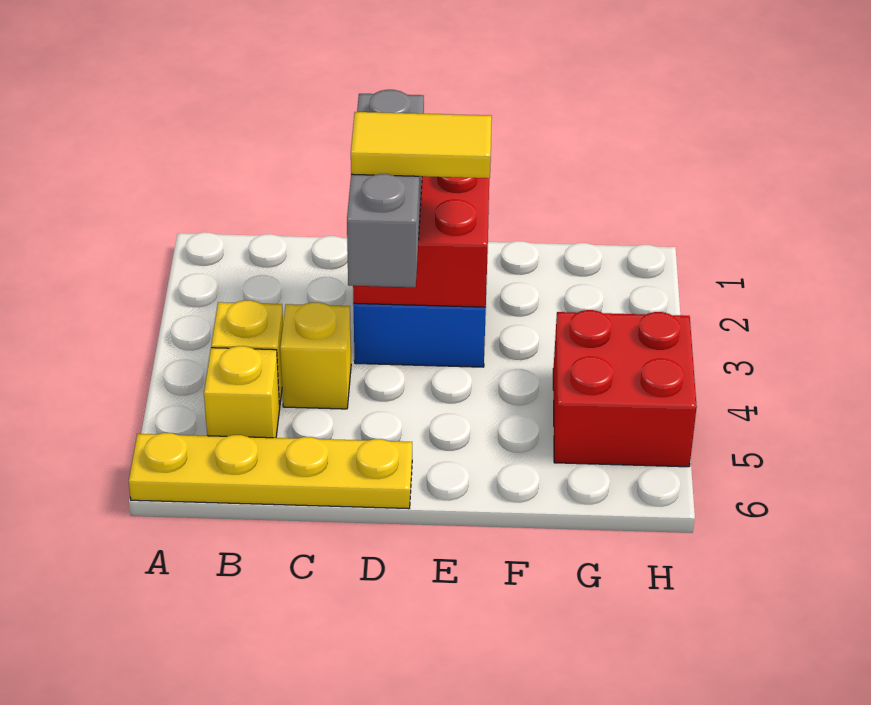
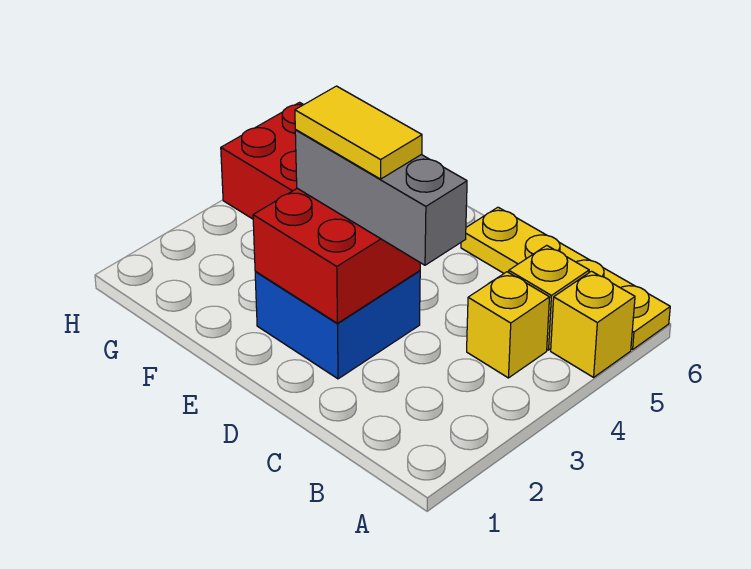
yellow 1x1 brick [280,302,351,409] -> yellow 1x1 brick moved to [551,271,635,377]
grey 1x3 brick [347,90,424,287] -> grey 1x3 brick turned to [295,130,467,265]

